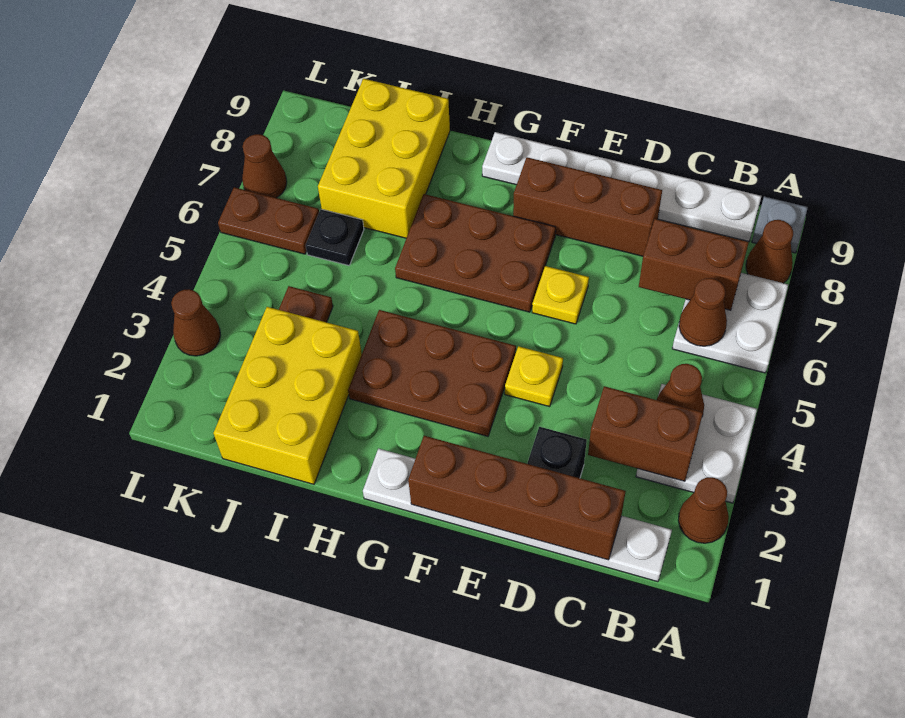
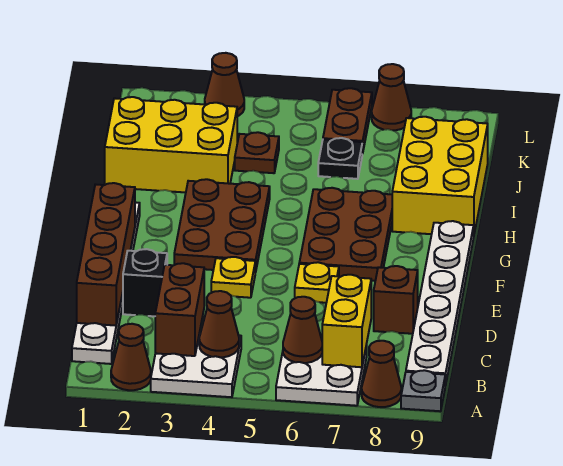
brown 1x2 brick [639,219,749,310] -> yellow 1x2 brick [322,275,371,367]
brown 1x3 brick [513,157,662,256] -> brown 1x1 brick [374,266,418,334]
yellow 2x3 brick [318,79,450,238] -> yellow 2x3 brick turned to [392,117,488,234]

